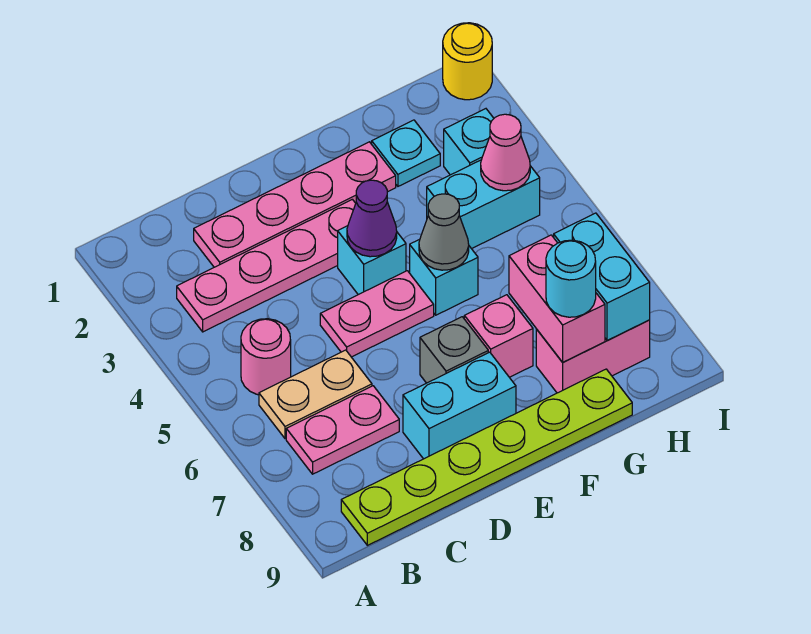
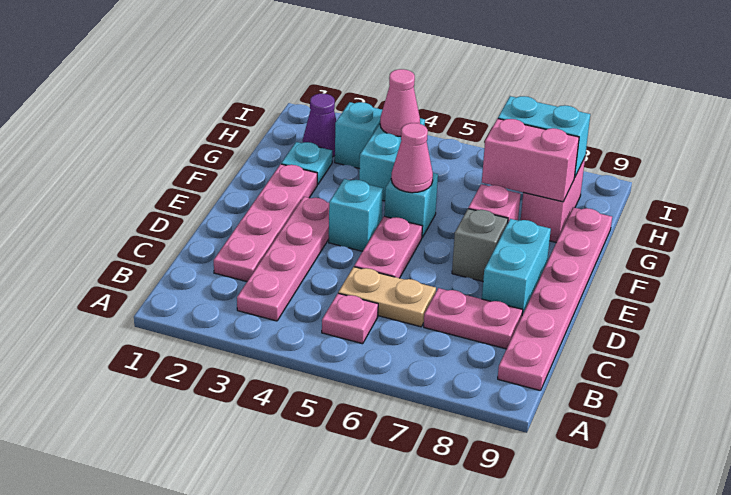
pink 1x1 round brick [241,319,291,395] -> pink 1x1 plate [322,293,378,344]
tan 1x2 plate [259,350,372,439] -> tan 1x2 plate turned to [338,267,436,327]
pink 1x2 plate [286,386,399,474] -> pink 1x2 plate turned to [424,288,523,349]
lime 1x6 plate [341,369,632,545] -> pink 1x6 plate [498,207,612,391]
purple 1x1 cone [347,180,397,257] -> purple 1x1 cone moved to [303,93,336,157]
grey 1x1 cone [419,194,469,270] -> pink 1x1 cone [391,123,433,193]
cyan 1x1 round brick [546,240,596,317] -> none
yellow 1x1 round brick [443,23,492,100] -> none

